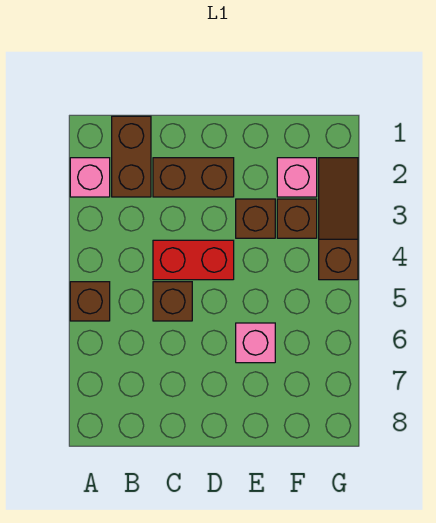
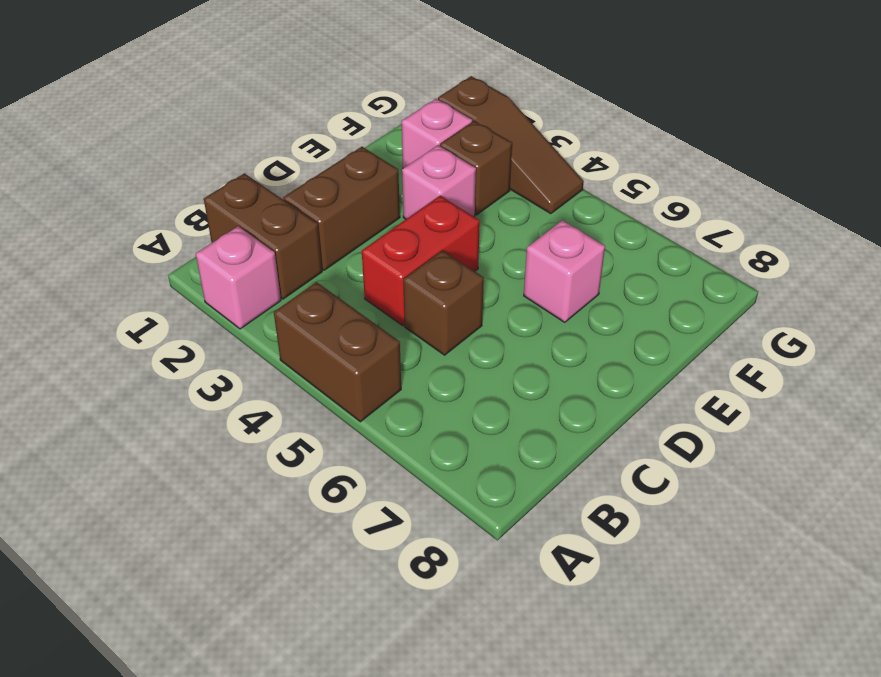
brown 1x1 brick [70,282,110,321] -> brown 1x2 brick [274,282,401,422]
brown 1x1 brick [236,199,275,238] -> pink 1x1 brick [402,145,476,219]
brown 1x3 slope [319,158,358,280] -> brown 1x3 slope turned to [438,76,584,214]

